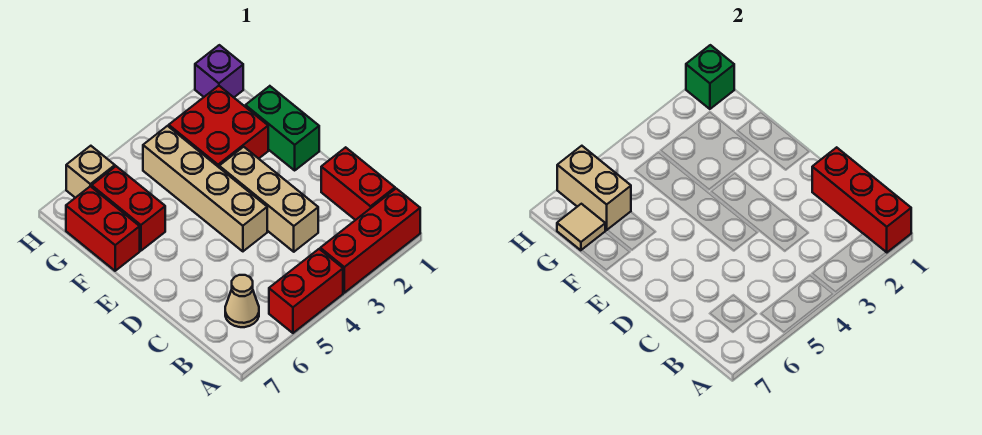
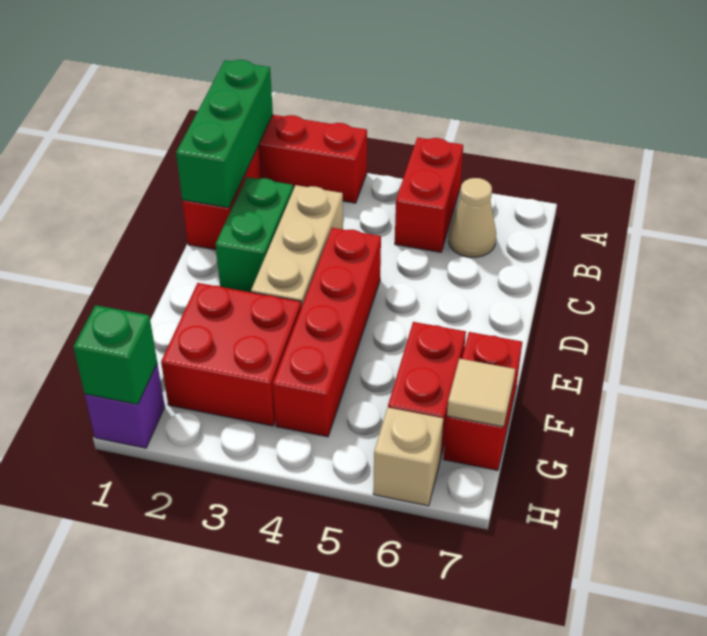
red 1x3 brick [812,147,911,252] -> green 1x3 brick [176,60,273,208]
red 1x2 brick [269,249,343,333] -> red 1x2 brick turned to [395,137,463,252]
tan 1x4 brick [143,126,267,251] -> red 1x4 brick [273,228,381,437]
green 1x2 brick [245,86,319,170] -> green 1x2 brick moved to [216,177,293,292]
tan 1x2 brick [557,146,631,230] -> none

